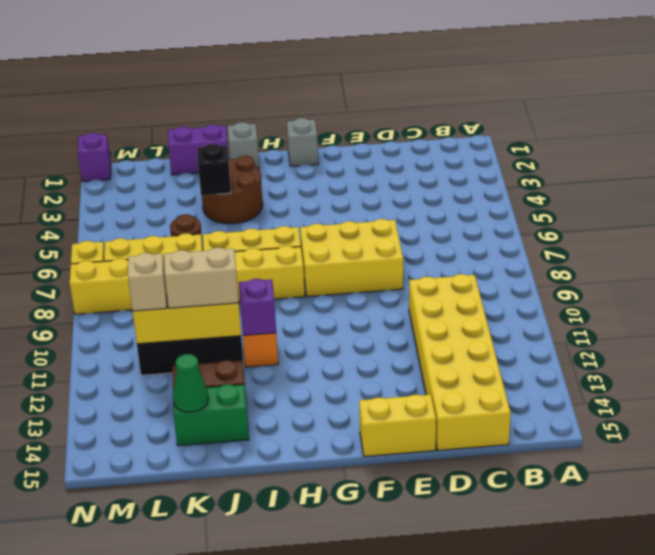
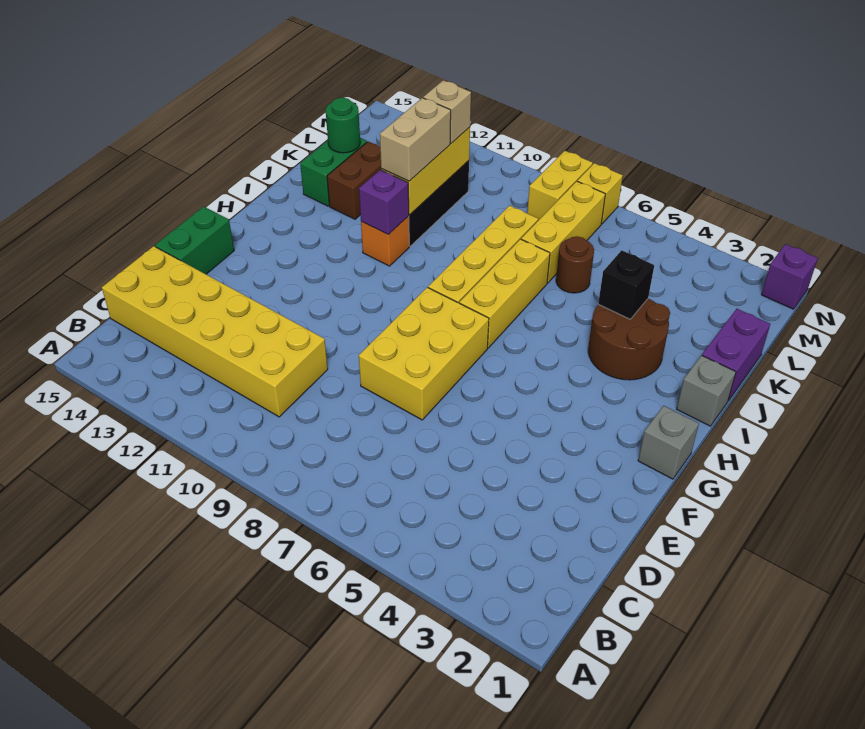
yellow 1x2 brick [359,395,436,457] -> green 1x2 brick [155,206,234,274]
green 1x1 cone [173,354,209,412] -> green 1x1 round brick [326,98,360,153]

